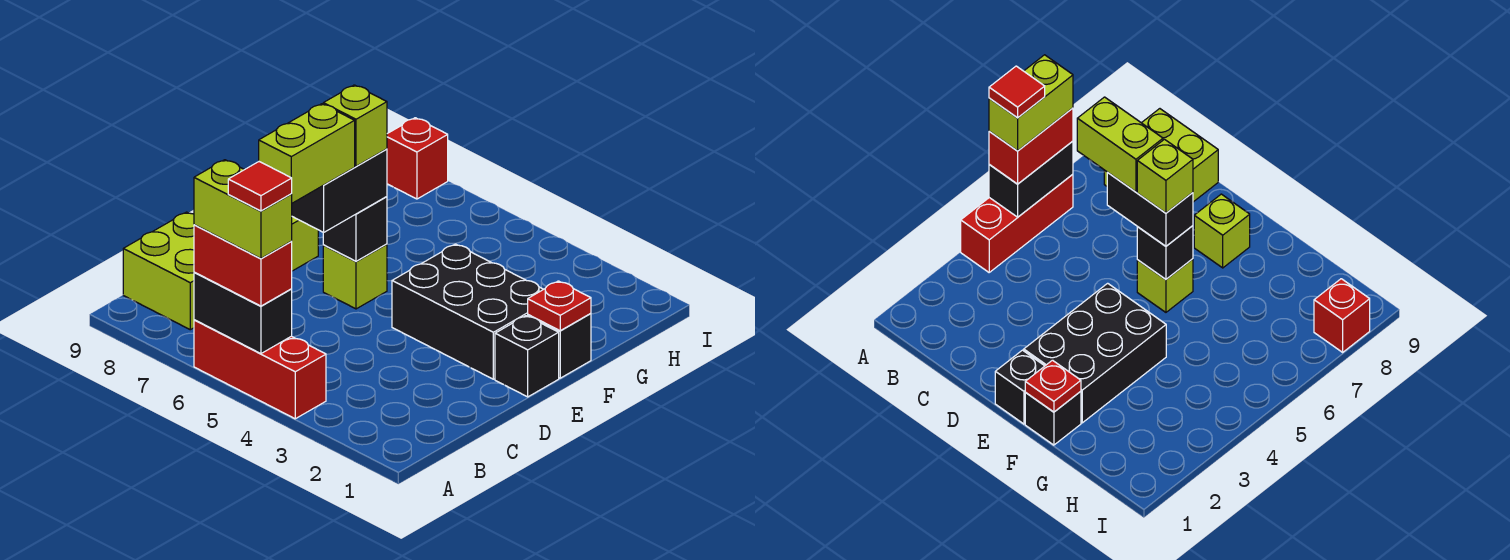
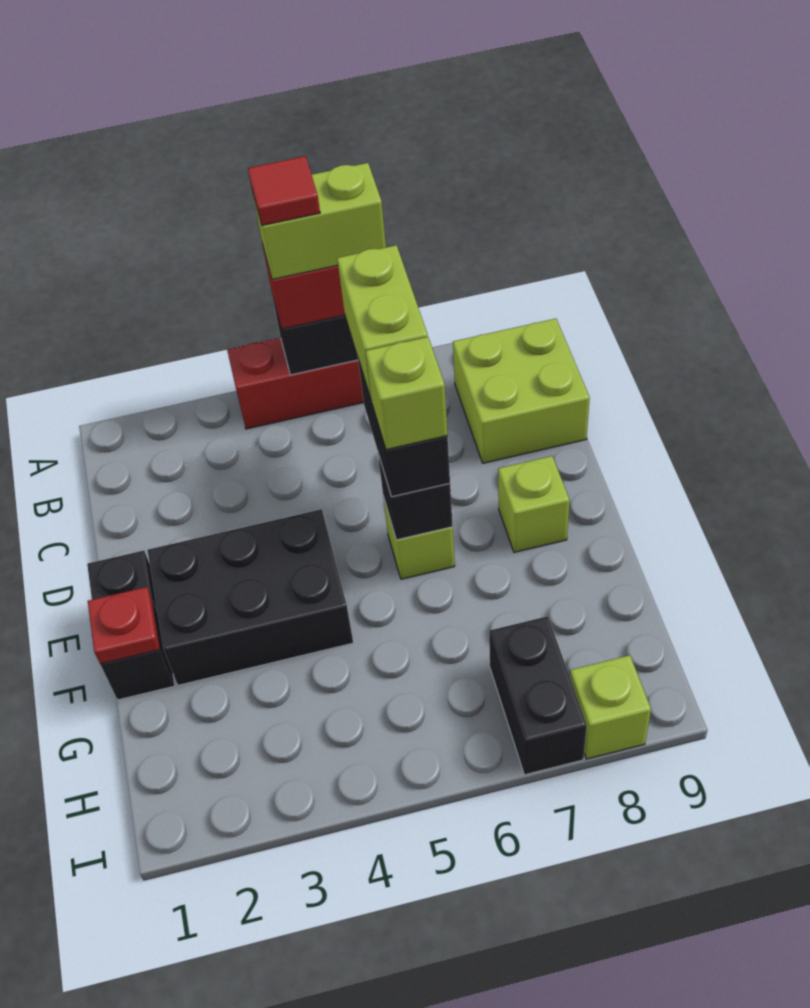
none -> black 1x2 brick [489,616,587,775]
red 1x1 brick [387,118,448,199] -> lime 1x1 brick [570,655,651,759]

